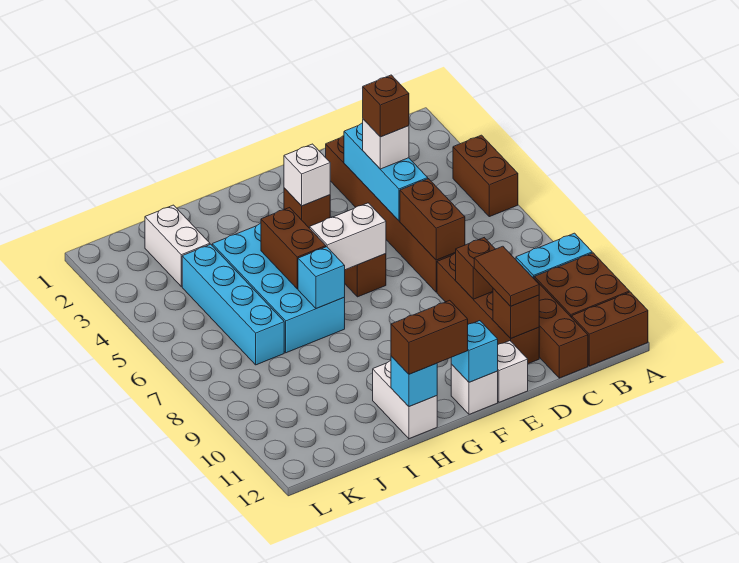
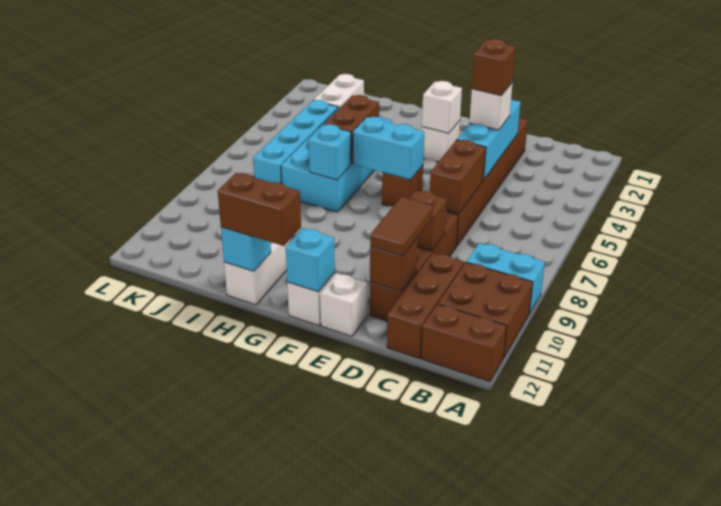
brown 1x2 brick [453,135,518,217] -> none
brown 1x1 brick [284,188,330,228] -> white 1x1 brick [422,120,460,162]
white 1x2 brick [310,203,386,270] -> cyan 1x2 brick [353,117,424,180]

